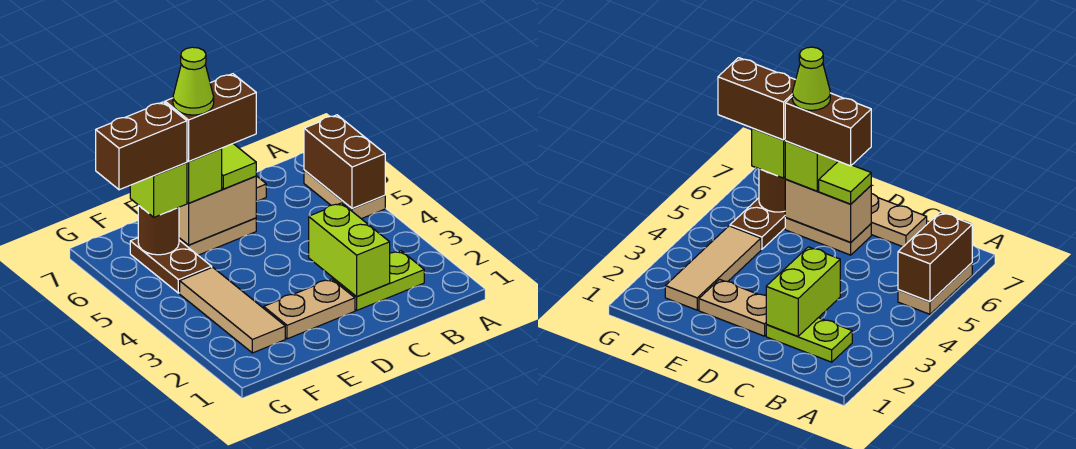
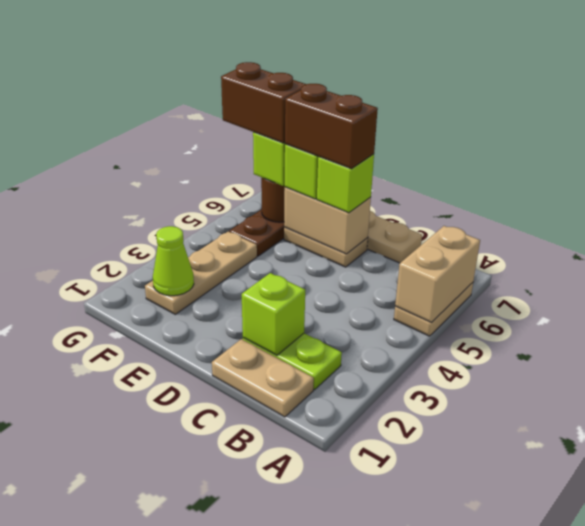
brown 1x2 brick [304,115,385,208] -> tan 1x2 brick [395,226,480,322]
lime 1x2 brick [309,203,390,297] -> lime 1x1 brick [242,273,305,355]
tan 1x2 plate [264,279,355,339] -> tan 1x2 plate moved to [212,339,314,417]
lime 1x1 tile [221,144,256,189] -> lime 1x1 brick [317,154,374,213]
lime 1x1 cone [173,47,214,115] -> lime 1x1 cone moved to [153,226,194,296]
tan 1x3 tile [180,267,285,353] -> tan 1x3 plate [145,232,257,314]

